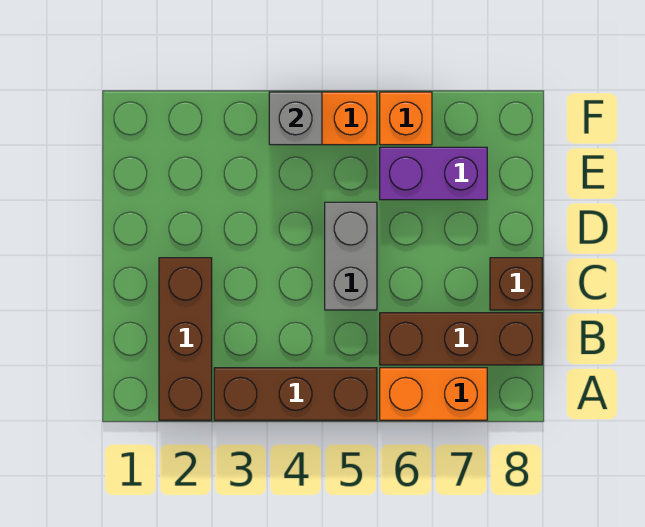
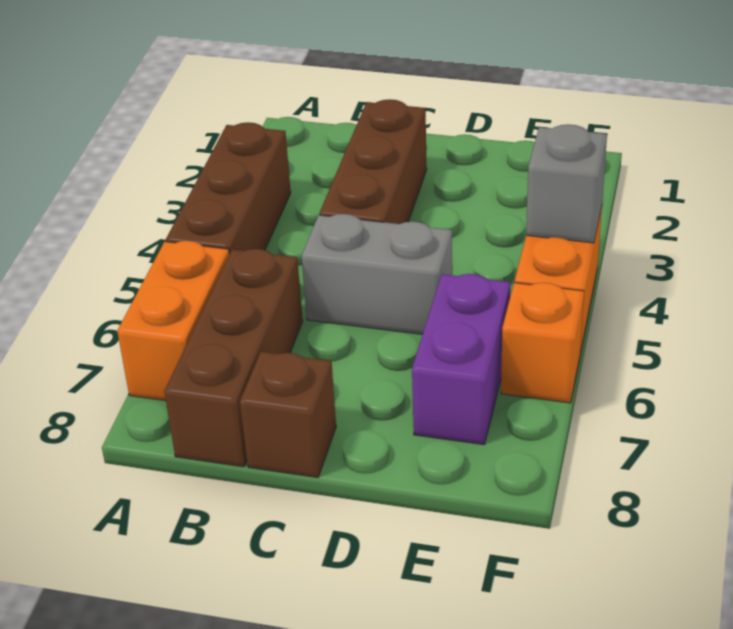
brown 1x3 brick [159,258,212,420] -> brown 1x3 brick turned to [319,99,427,224]

